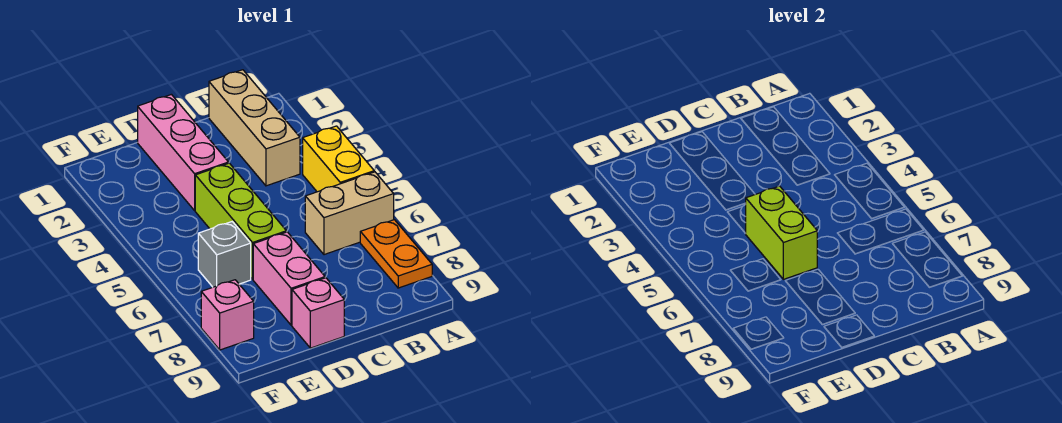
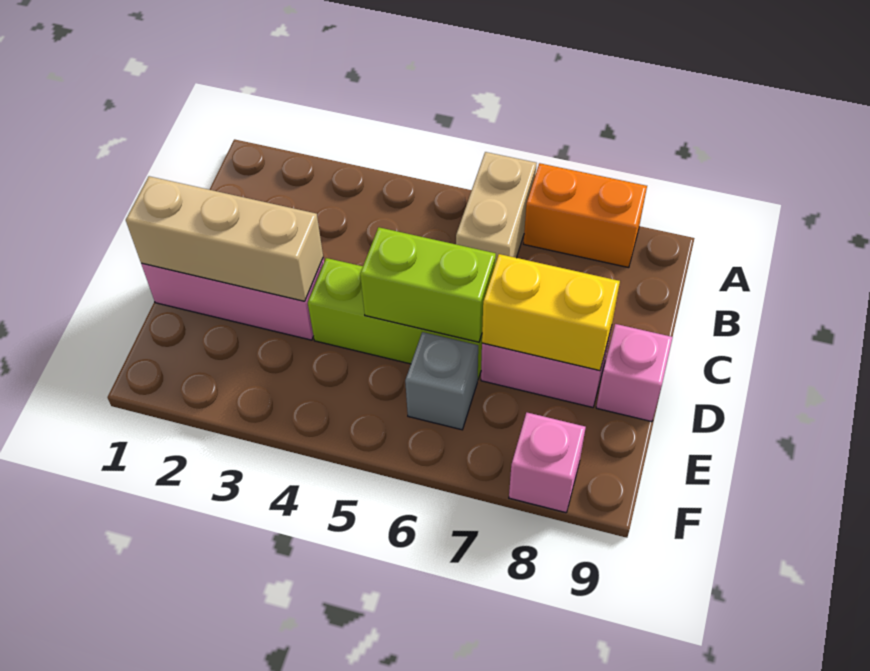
yellow 1x2 brick [303,126,374,192] -> yellow 1x2 brick moved to [482,254,620,371]
orange 1x2 plate [360,220,432,288] -> orange 1x2 brick [524,163,647,268]
tan 1x3 brick [209,70,300,186] -> tan 1x3 brick moved to [126,176,323,301]

